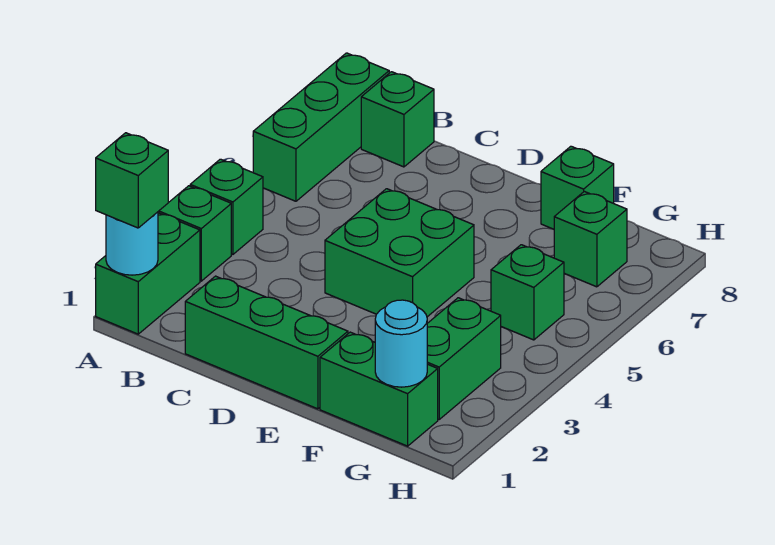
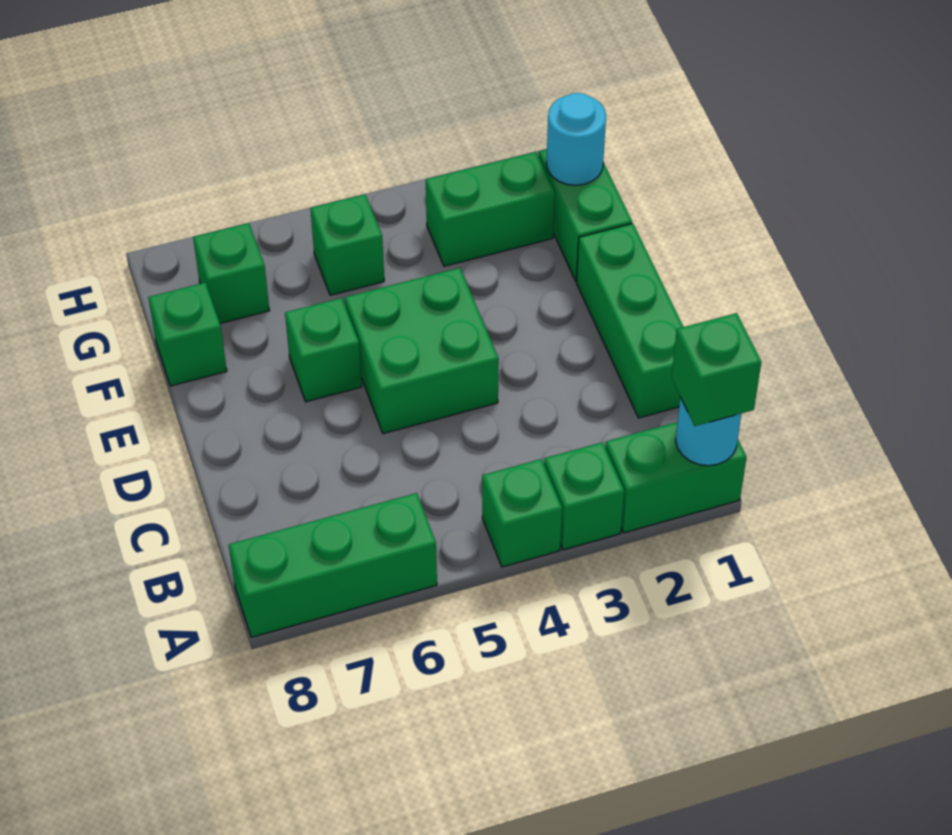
green 1x1 brick [361,72,434,167] -> green 1x1 brick moved to [285,298,362,402]

